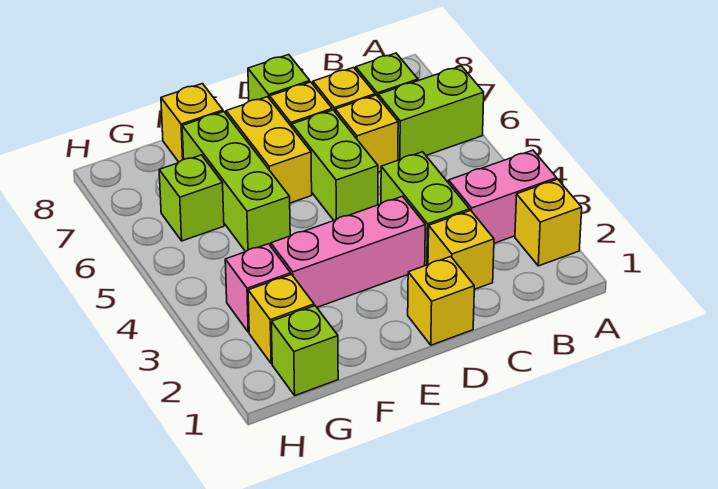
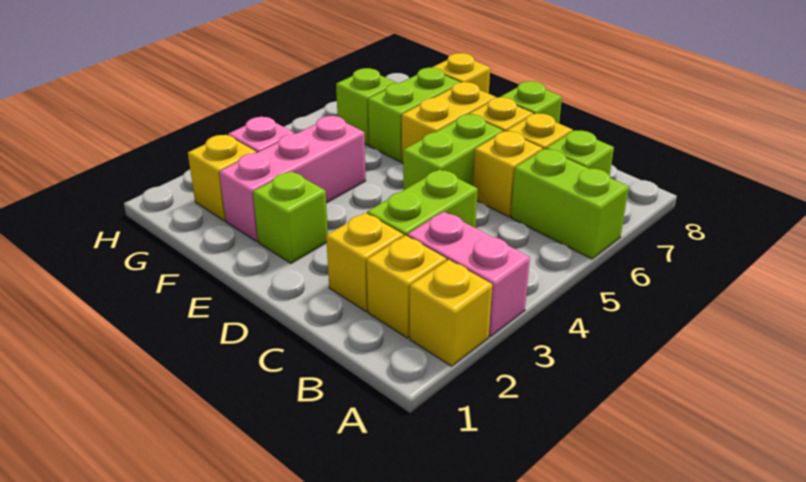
yellow 1x1 brick [408,257,474,345] -> yellow 1x1 brick moved to [367,235,446,338]
pink 1x3 brick [271,196,425,307] -> pink 1x3 brick turned to [219,116,366,241]
lime 1x3 brick [182,112,290,252] -> lime 1x2 brick [368,68,460,162]
lime 1x1 brick [271,306,338,395] -> lime 1x1 brick moved to [253,171,328,263]

